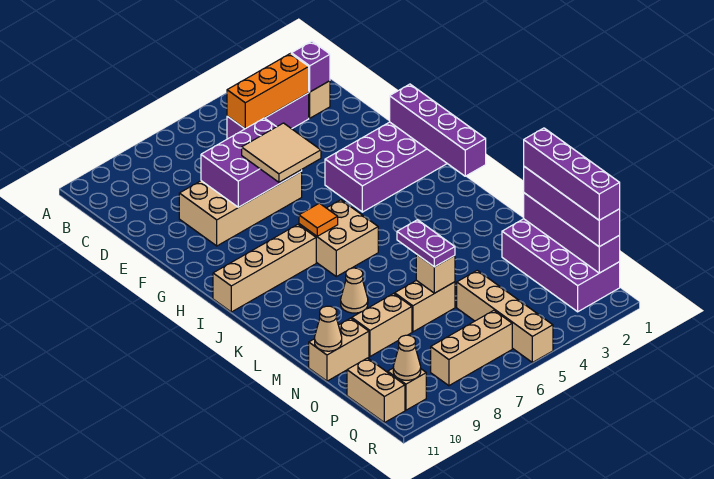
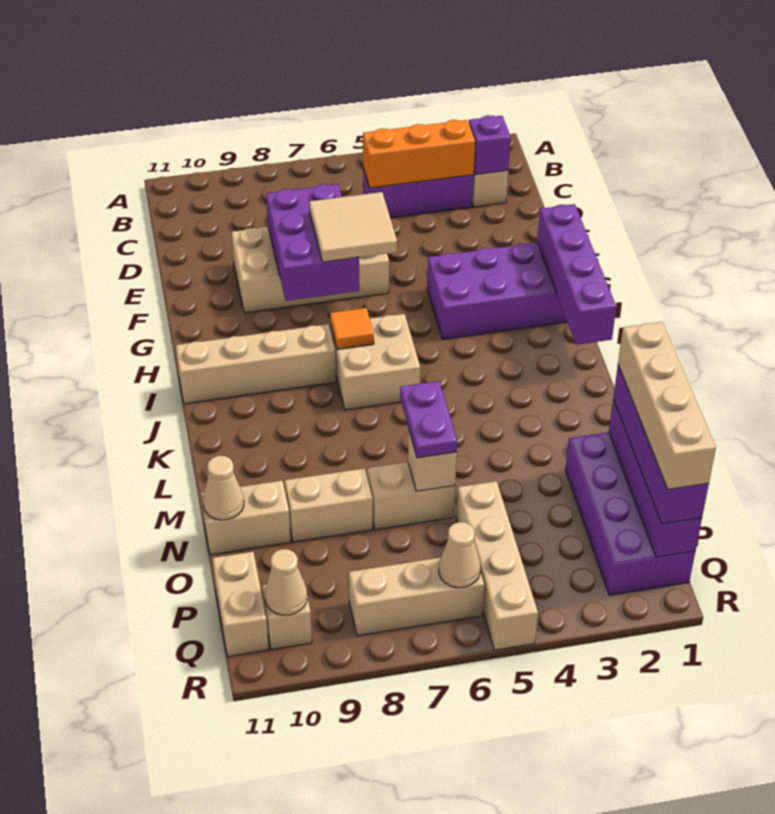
purple 2x3 brick [201,118,302,207] -> purple 2x3 brick turned to [266,184,359,301]
tan 1x1 cone [341,268,368,313] -> tan 1x1 cone moved to [439,522,480,588]
purple 1x4 brick [524,128,620,220] -> tan 1x4 brick [618,322,716,489]

